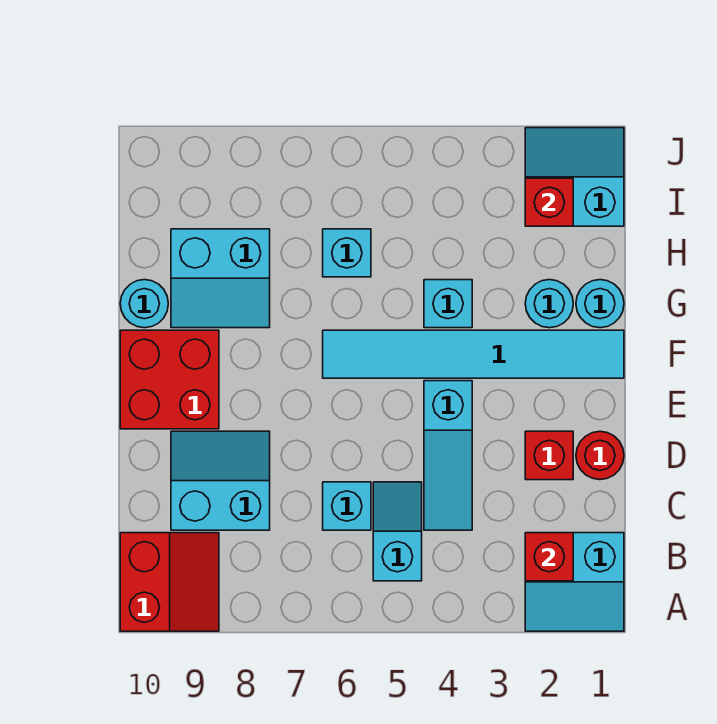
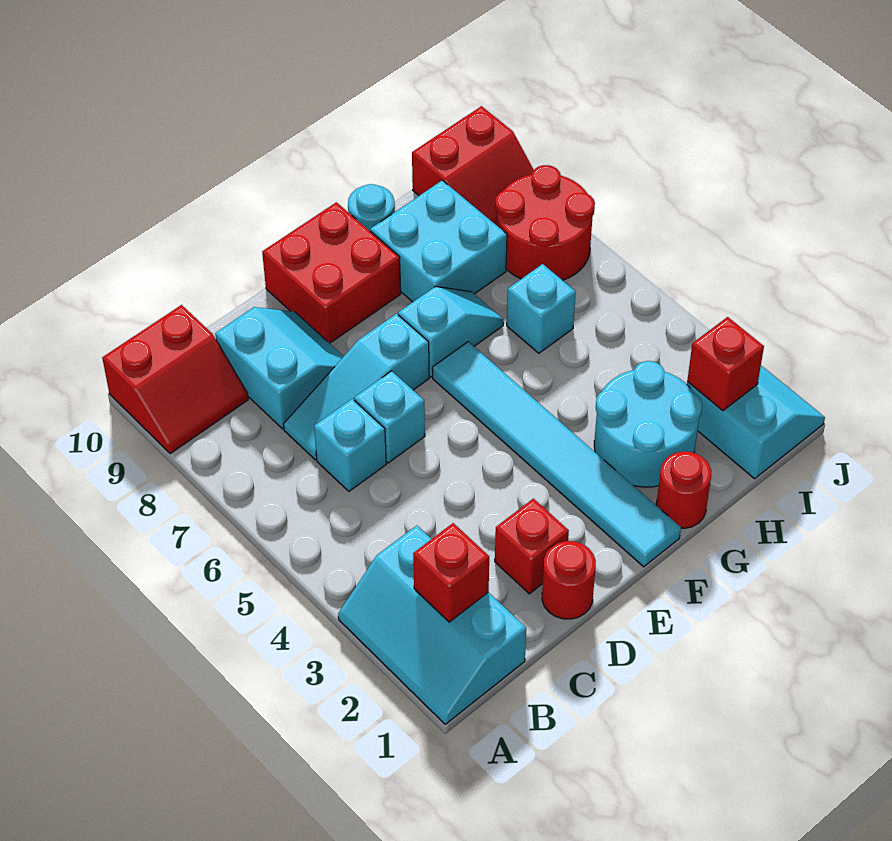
cyan 2x2 slope [525,533,624,631] -> cyan 2x3 slope [338,526,526,724]
cyan 1x2 slope [373,482,422,581] -> cyan 1x2 slope moved to [398,287,503,377]
cyan 1x3 slope [424,381,472,530] -> cyan 1x3 slope moved to [283,314,429,460]
cyan 1x1 round brick [576,280,624,328] -> red 1x1 round brick [656,452,711,528]
cyan 1x1 round brick [525,280,573,328] -> cyan 2x2 round brick [594,361,702,487]
cyan 1x1 brick [424,280,472,328] -> cyan 1x1 brick moved to [354,371,425,463]
cyan 2x2 slope [171,229,270,328] -> cyan 2x2 brick [370,180,507,302]
none -> red 2x2 round brick [495,165,595,280]
none -> red 2x2 slope [412,106,534,225]

